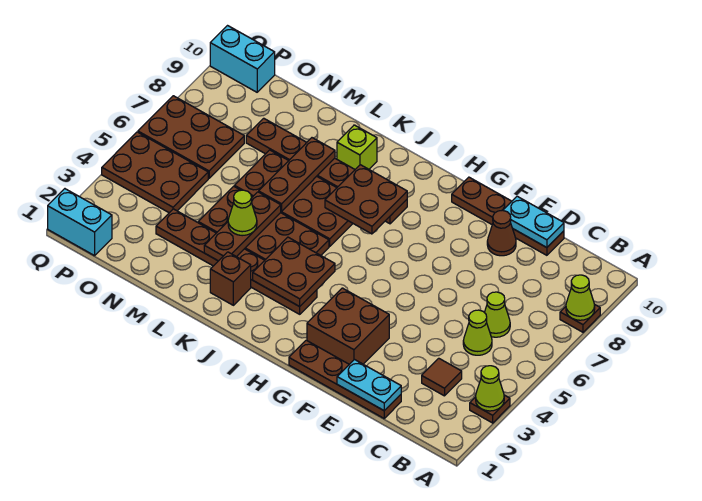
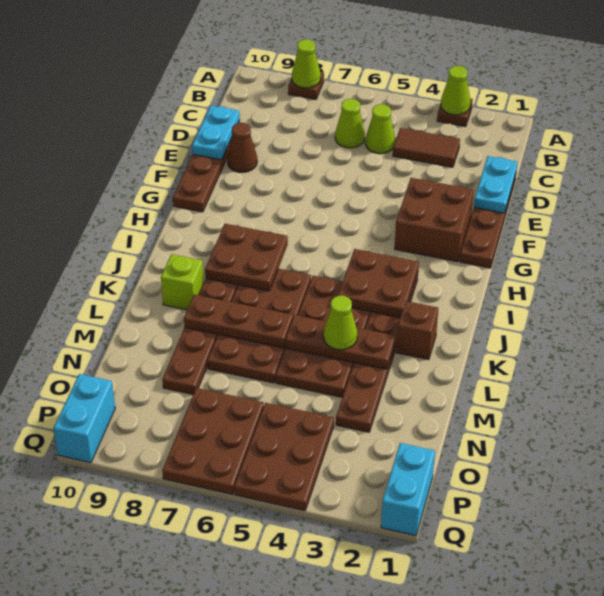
brown 1x1 tile [422,358,462,396] -> brown 1x2 tile [393,128,460,167]

